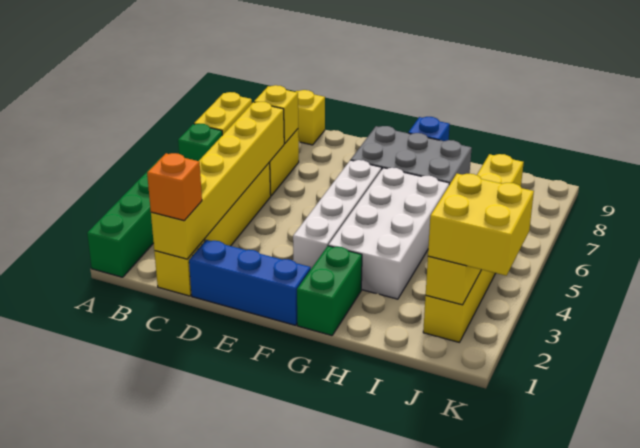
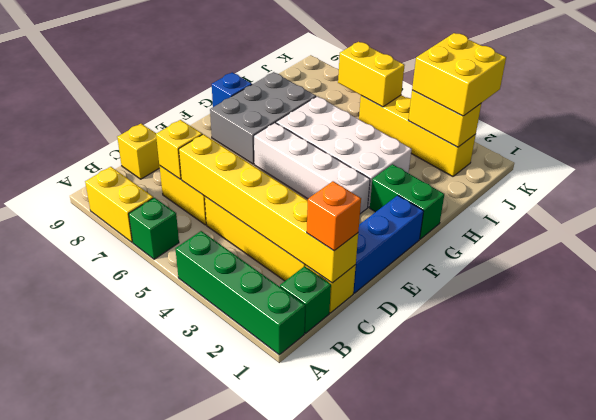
none -> green 1x1 brick [280,266,331,333]

